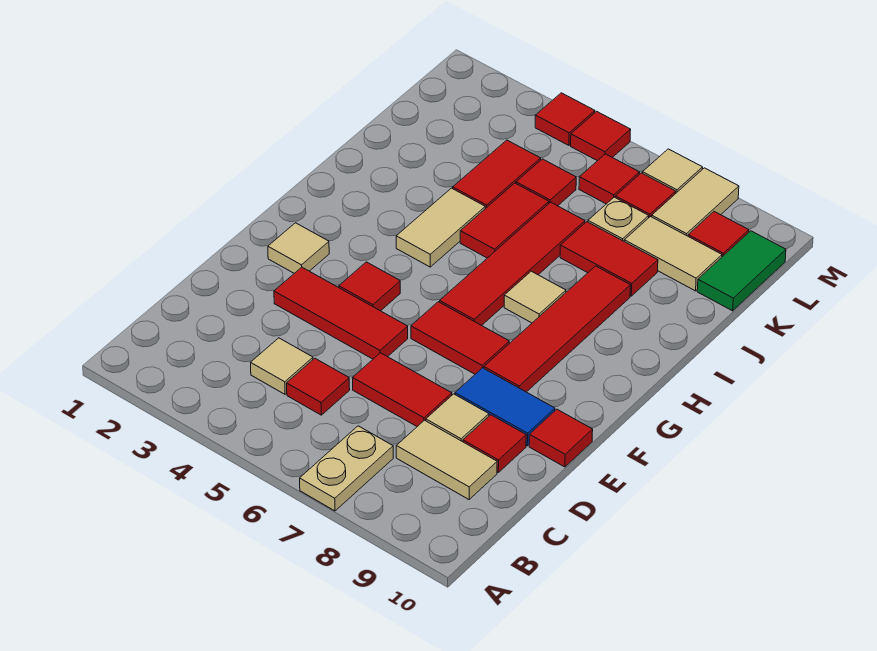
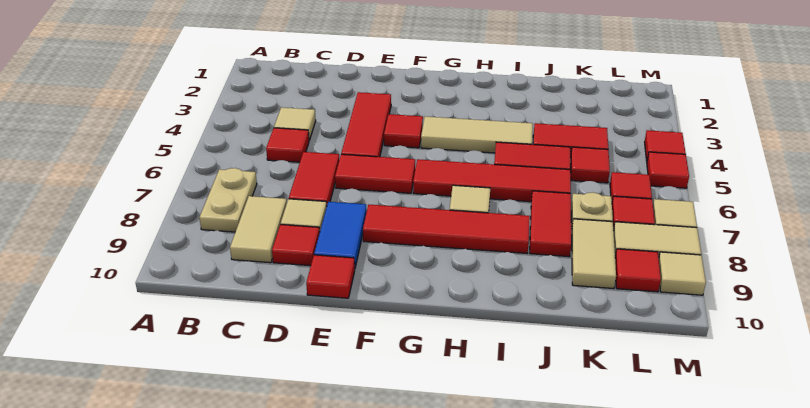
tan 1x2 plate [300,426,393,511] -> tan 1x2 plate turned to [199,168,257,232]
tan 1x1 tile [268,223,329,273] -> tan 1x1 tile moved to [659,252,706,295]
red 1x2 tile [411,302,509,374] -> red 1x2 tile turned to [335,154,415,193]
tan 1x2 tile [396,188,485,267] -> tan 1x3 tile [421,116,533,153]
green 1x2 tile [697,231,786,311] -> none

